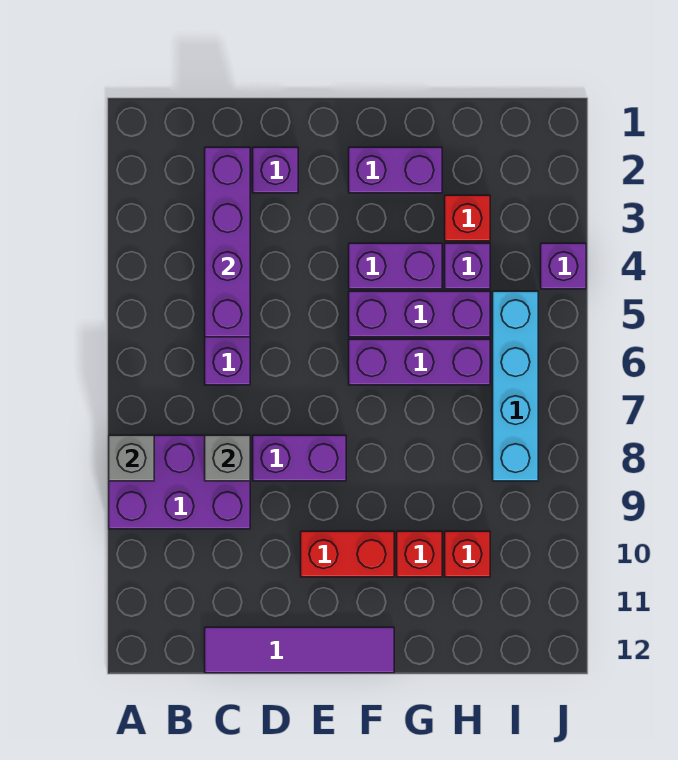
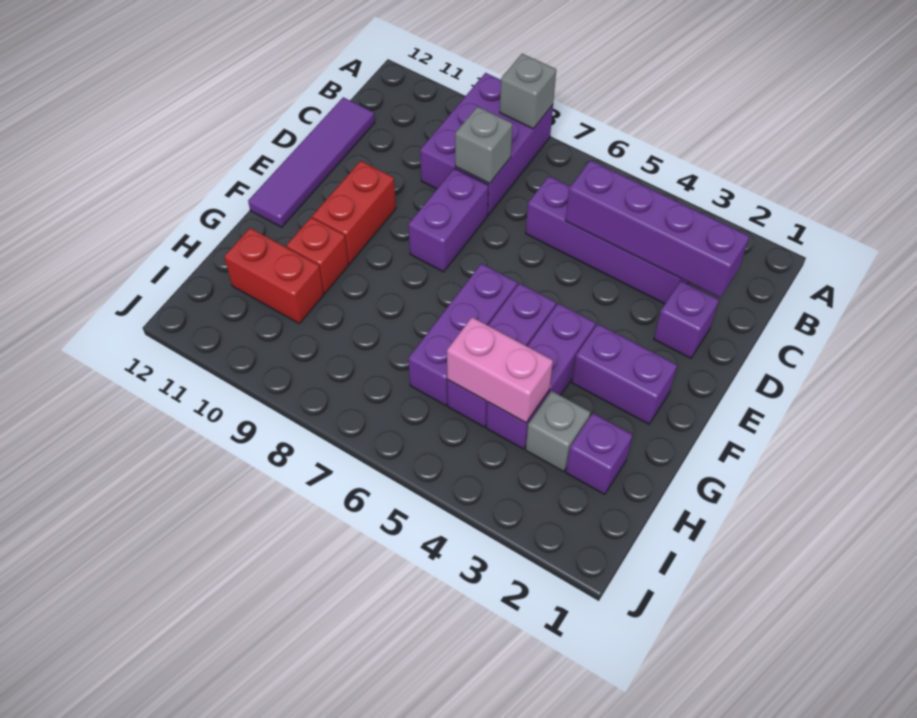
purple 1x2 brick [349,147,442,193] -> purple 1x2 brick turned to [572,324,677,424]
red 1x1 brick [445,195,490,241] -> grey 1x1 brick [526,391,590,471]
none -> pink 1x2 brick [447,317,553,423]
red 1x1 brick [445,531,490,577] -> red 1x2 brick [224,228,324,324]
cyan 1x4 brick [493,291,538,481] -> none
purple 1x1 brick [541,243,586,289] -> purple 1x1 brick moved to [566,413,632,494]

